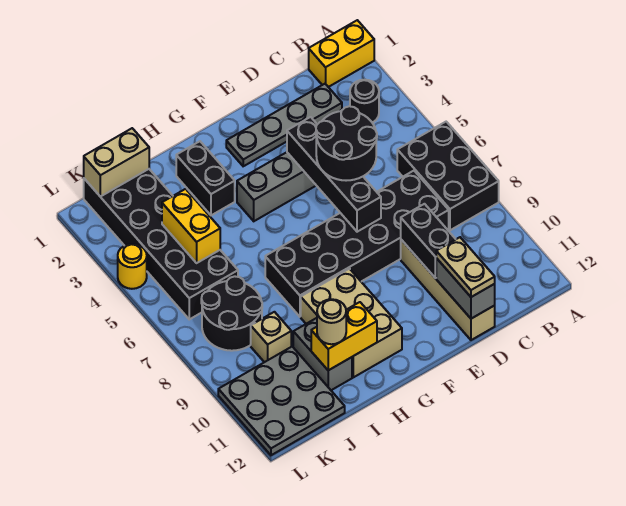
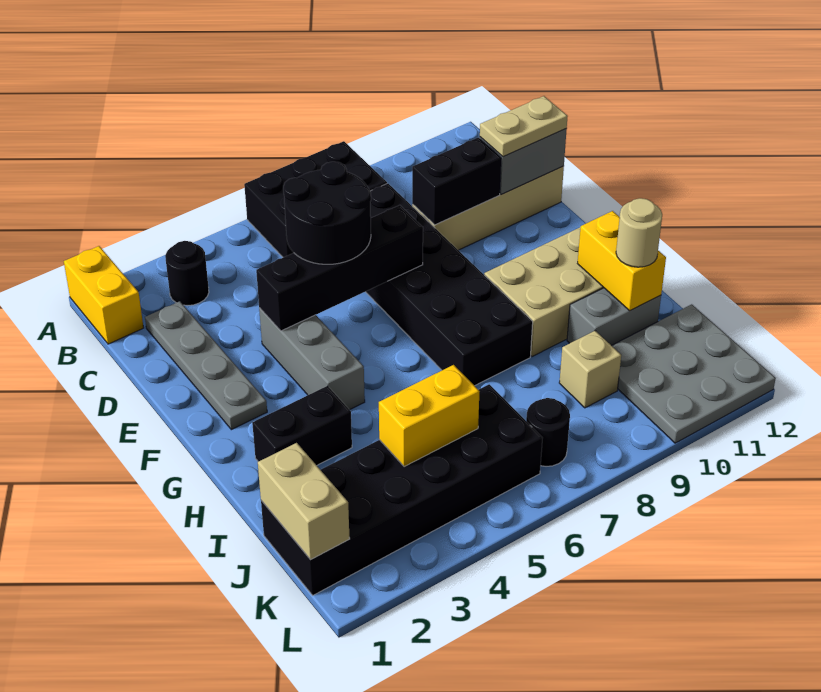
black 2x2 round brick [201,276,262,351] -> black 1x1 round brick [526,398,570,466]
yellow 1x1 round brick [118,244,147,289] -> none

